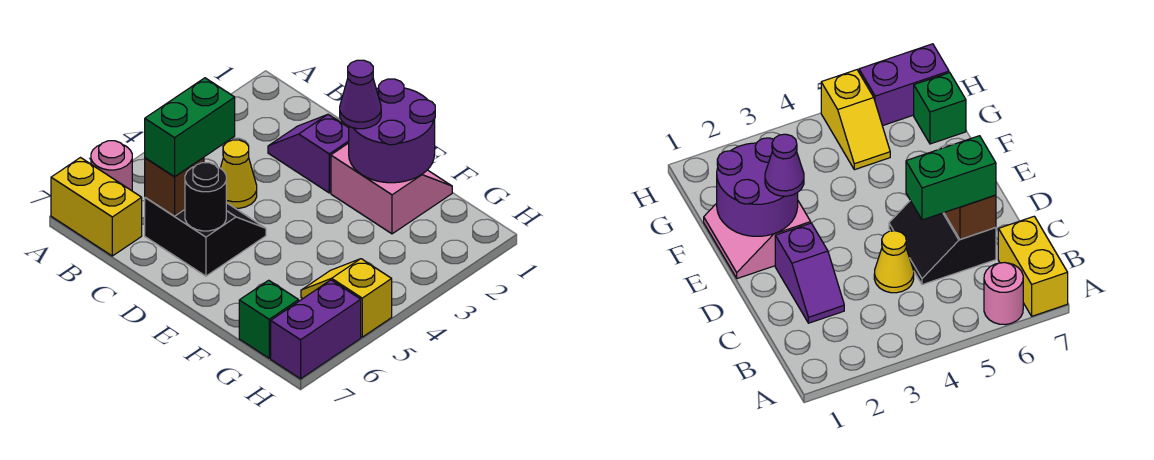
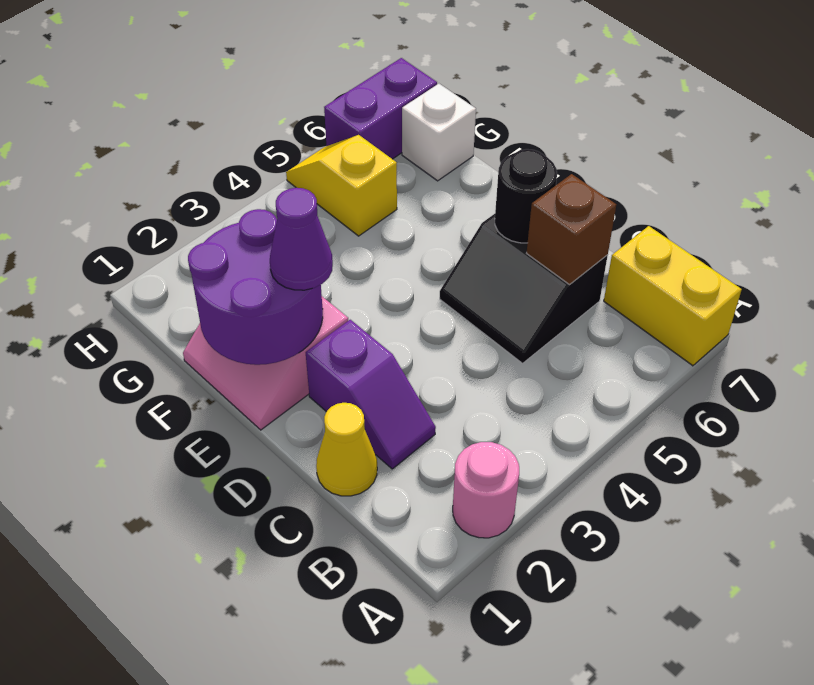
pink 1x1 round brick [91,141,132,191] -> pink 1x1 round brick moved to [453,442,519,538]
yellow 1x1 cone [221,140,257,208] -> yellow 1x1 cone moved to [316,403,377,496]
green 1x2 brick [145,78,235,177] -> none
yellow 1x2 slope [301,259,392,337] -> yellow 1x2 slope turned to [286,135,397,236]
green 1x1 brick [239,280,299,358] -> white 1x1 brick [402,84,476,181]

